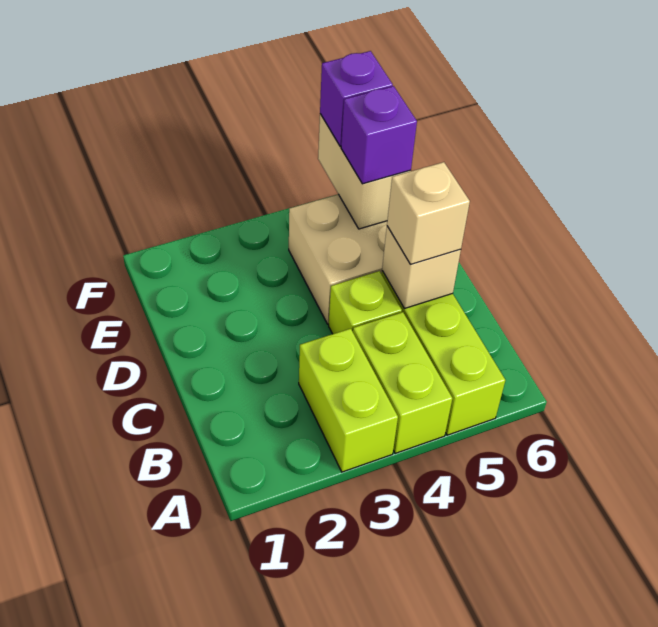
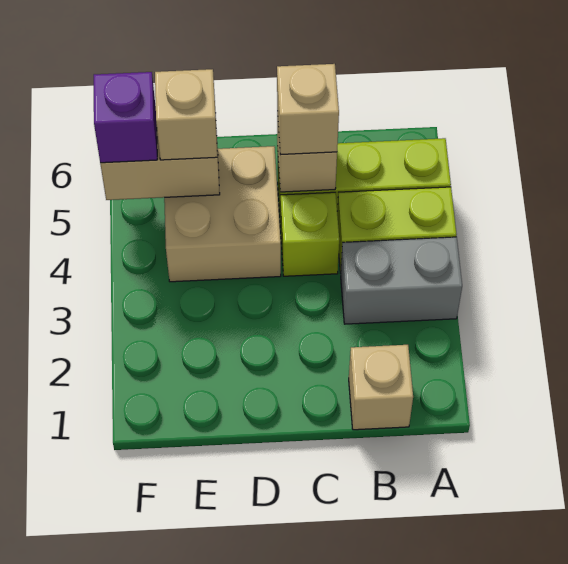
lime 1x2 brick [299,329,398,472] -> grey 1x2 brick [340,237,462,324]
none -> tan 1x1 brick [349,345,413,430]
purple 1x1 brick [341,86,417,184] -> tan 1x1 brick [155,69,217,160]

